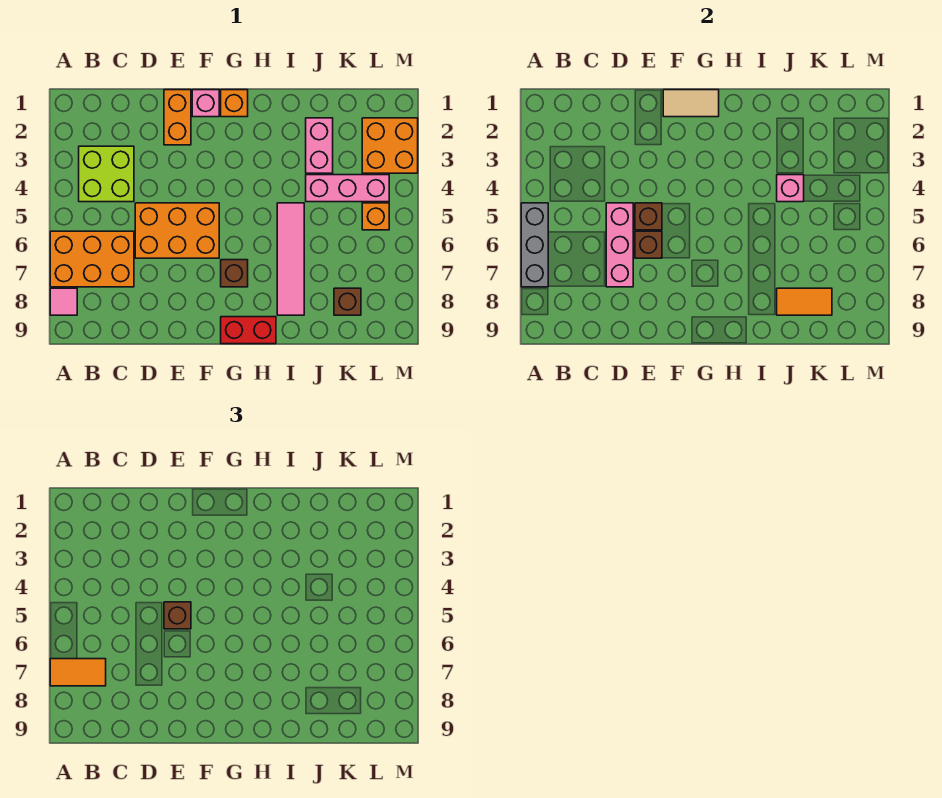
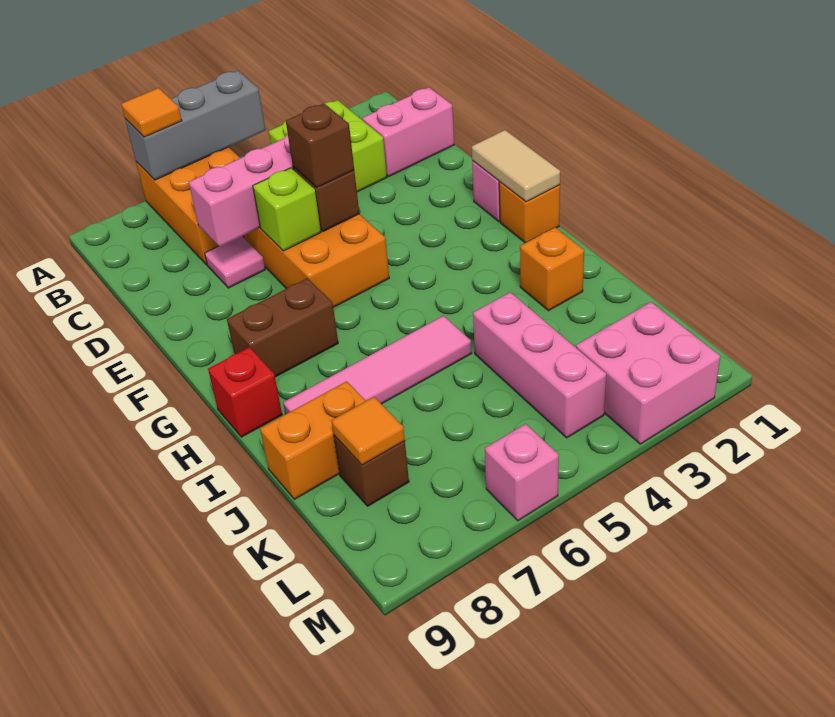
orange 1x2 tile [50,659,106,686] -> orange 1x1 tile [121,88,182,137]
pink 1x1 tile [50,288,77,315] -> pink 1x1 tile moved to [205,236,265,288]
orange 1x2 brick [164,90,191,145] -> orange 1x2 brick moved to [260,381,366,499]
brown 1x1 brick [635,231,662,258] -> lime 1x1 brick [253,168,321,251]
brown 1x1 brick [221,260,248,287] -> brown 1x2 brick [227,278,338,377]
red 1x2 brick [221,317,276,344] -> red 1x1 brick [208,347,282,437]
pink 1x2 brick [306,118,333,173] -> pink 1x2 brick moved to [362,87,454,176]
pink 1x1 brick [777,175,804,202] -> pink 1x1 brick moved to [485,424,559,521]
orange 1x2 tile [777,288,832,315] -> orange 1x1 tile [331,397,405,465]
orange 2x2 brick [362,118,418,173] -> pink 2x2 brick [576,302,720,444]
orange 1x1 brick [362,203,389,230] -> orange 1x1 brick moved to [520,228,584,311]

